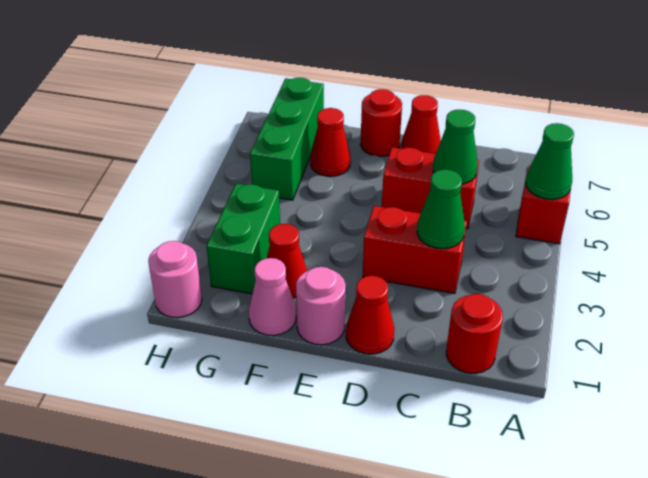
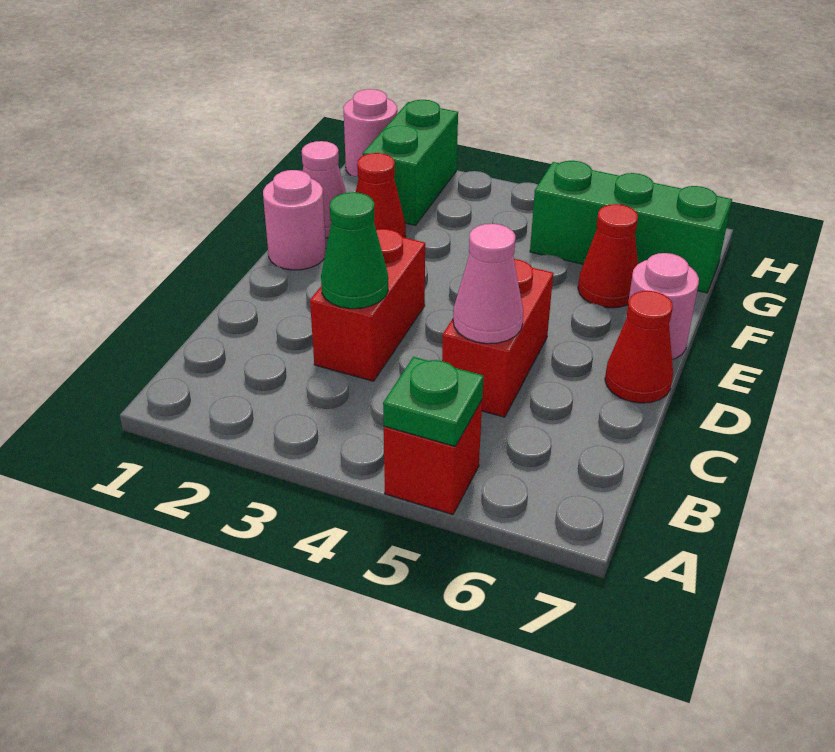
green 1x1 cone [526,123,574,199] -> green 1x1 plate [383,357,484,447]
red 1x1 round brick [446,294,503,373] -> none
green 1x1 cone [433,110,478,184] -> pink 1x1 cone [453,224,523,344]
red 1x1 cone [346,276,394,354] -> none
red 1x1 round brick [360,89,402,156] -> pink 1x1 round brick [626,253,699,359]
green 1x2 brick [207,184,280,294] -> green 1x2 brick turned to [363,100,458,225]

